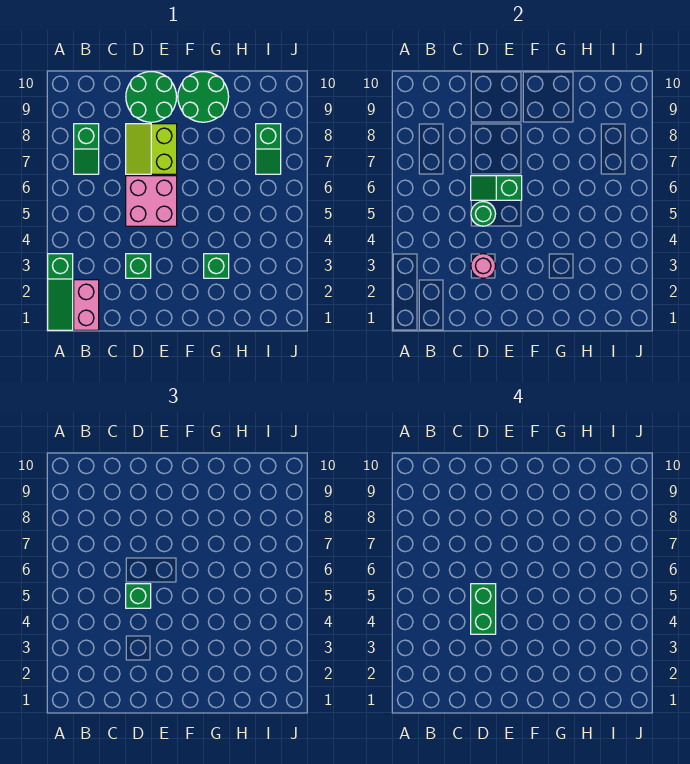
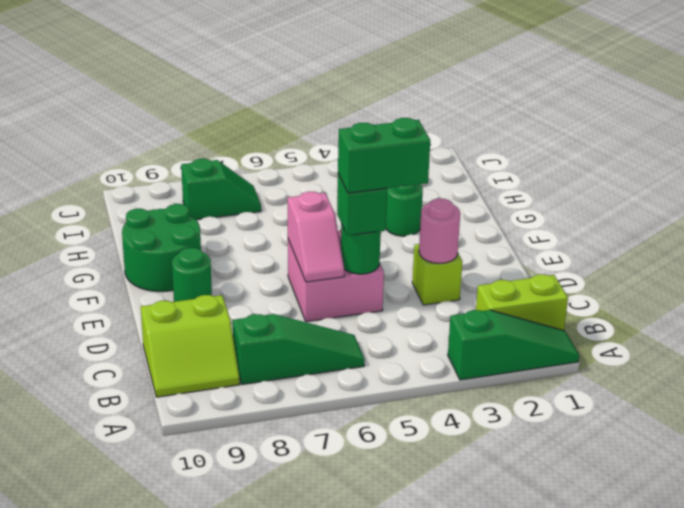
pink 1x2 brick [74,280,99,330] -> lime 1x2 brick [476,274,568,330]
green 1x2 slope [74,124,99,174] -> green 1x3 slope [233,314,365,385]
green 1x1 brick [126,254,151,278] -> lime 1x1 brick [412,244,463,305]
green 1x2 slope [471,176,522,200] -> pink 1x2 slope [288,192,344,282]
lime 2x2 slope [126,124,177,174] -> lime 2x2 slope moved to [141,295,240,397]
green 2x2 round brick [126,72,177,122] -> green 1x1 round brick [172,248,212,302]
green 1x1 brick [204,254,229,278] -> green 1x1 round brick [386,184,423,236]

